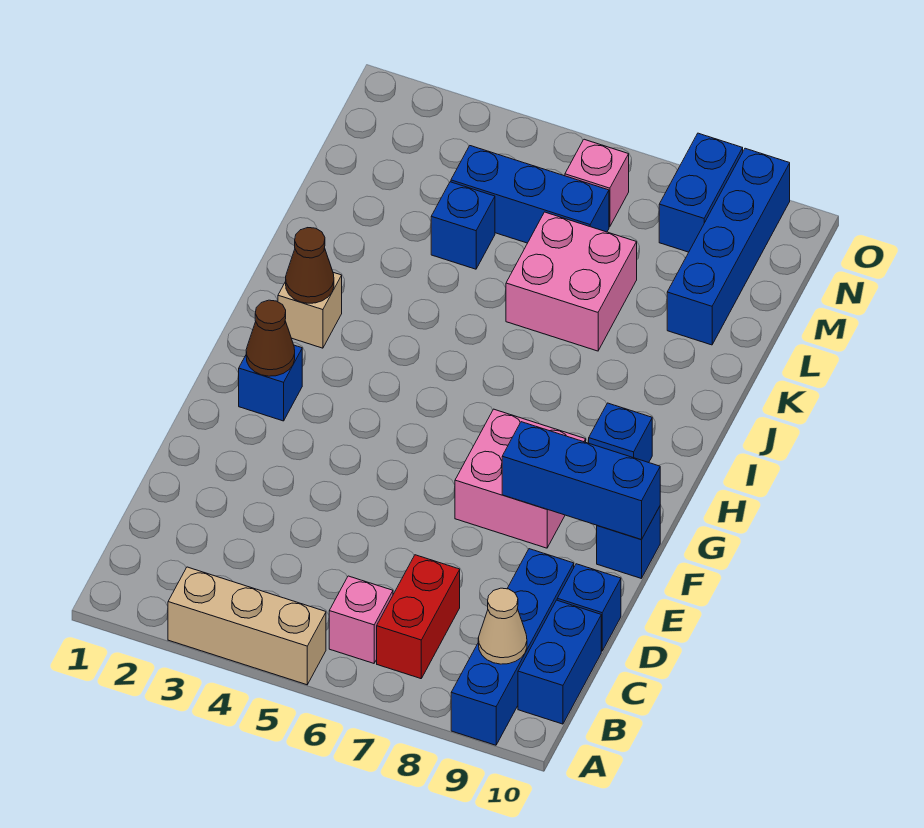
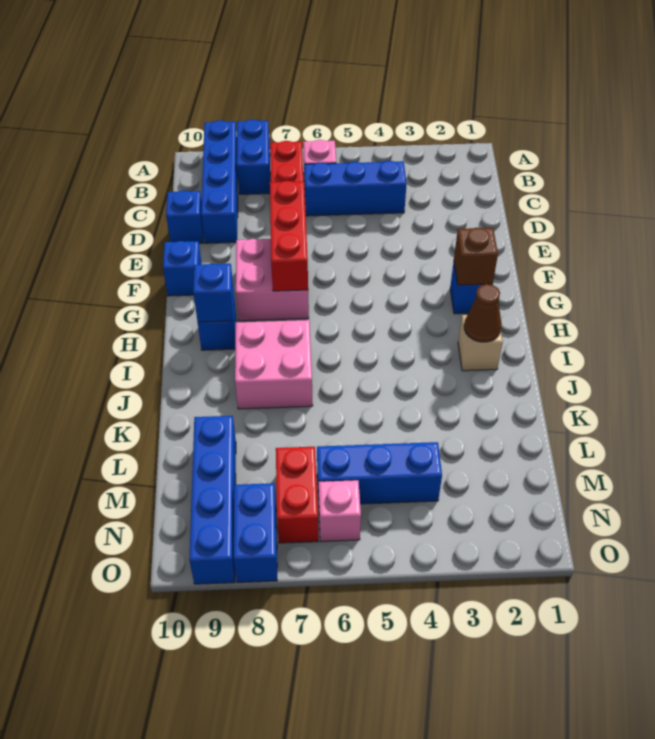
tan 1x3 brick [168,567,326,685] -> none
tan 1x1 cone [478,588,527,664] -> none
blue 1x2 brick [518,600,601,724] -> blue 1x2 brick moved to [237,119,270,194]
none -> red 1x3 brick [270,181,308,291]
blue 1x3 brick [502,422,660,539] -> blue 1x3 brick moved to [304,161,407,216]
brown 1x1 cone [246,300,295,376] -> brown 1x1 brick [454,227,498,285]
pink 2x2 brick [506,212,637,351] -> pink 2x2 brick moved to [235,320,313,409]
blue 1x1 brick [431,182,495,269] -> blue 1x1 brick moved to [193,264,234,322]
none -> red 1x2 brick [276,447,318,543]

